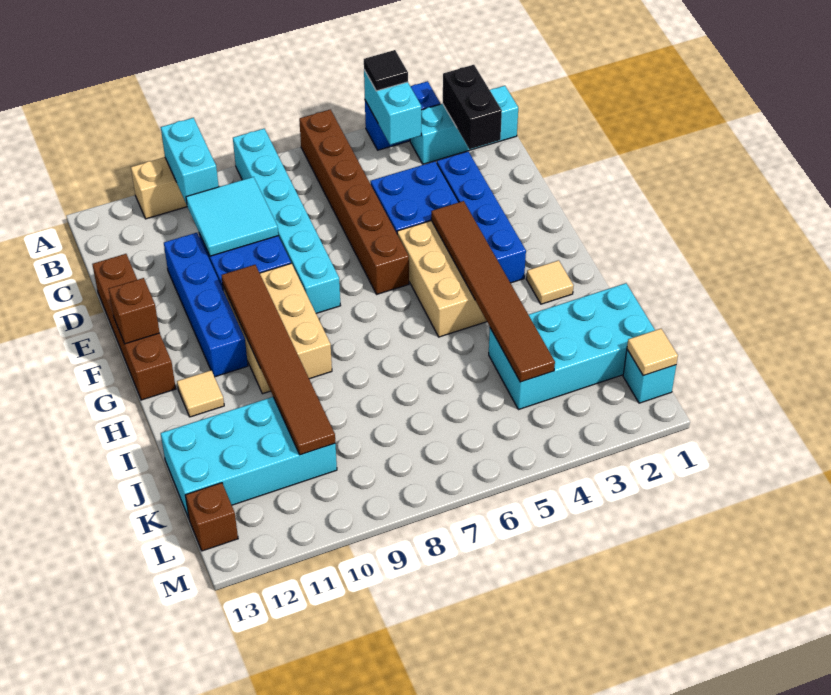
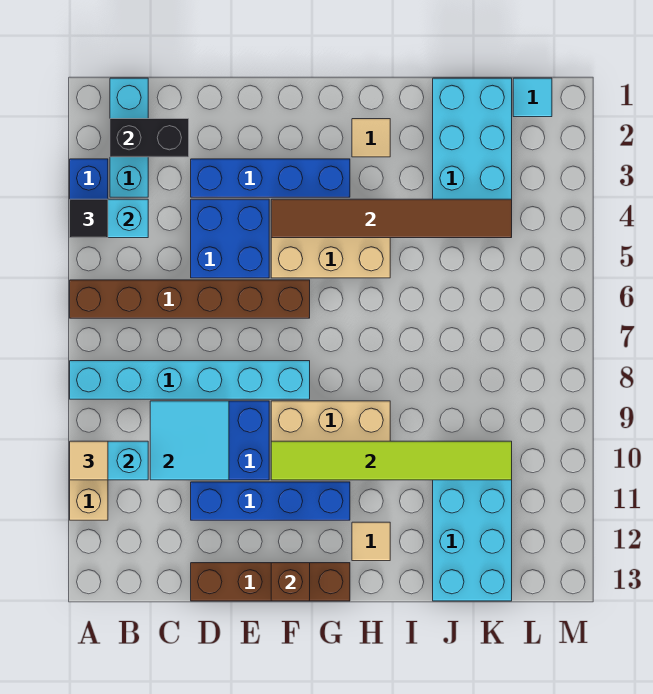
brown 1x6 tile [222,265,335,455] -> lime 1x6 tile [271,441,512,480]
cyan 1x1 brick [623,350,676,403] -> cyan 1x1 tile [513,78,552,117]
tan 1x1 tile [627,329,678,376] -> tan 1x1 tile moved to [70,441,108,480]
brown 1x1 brick [185,483,238,551] -> none

